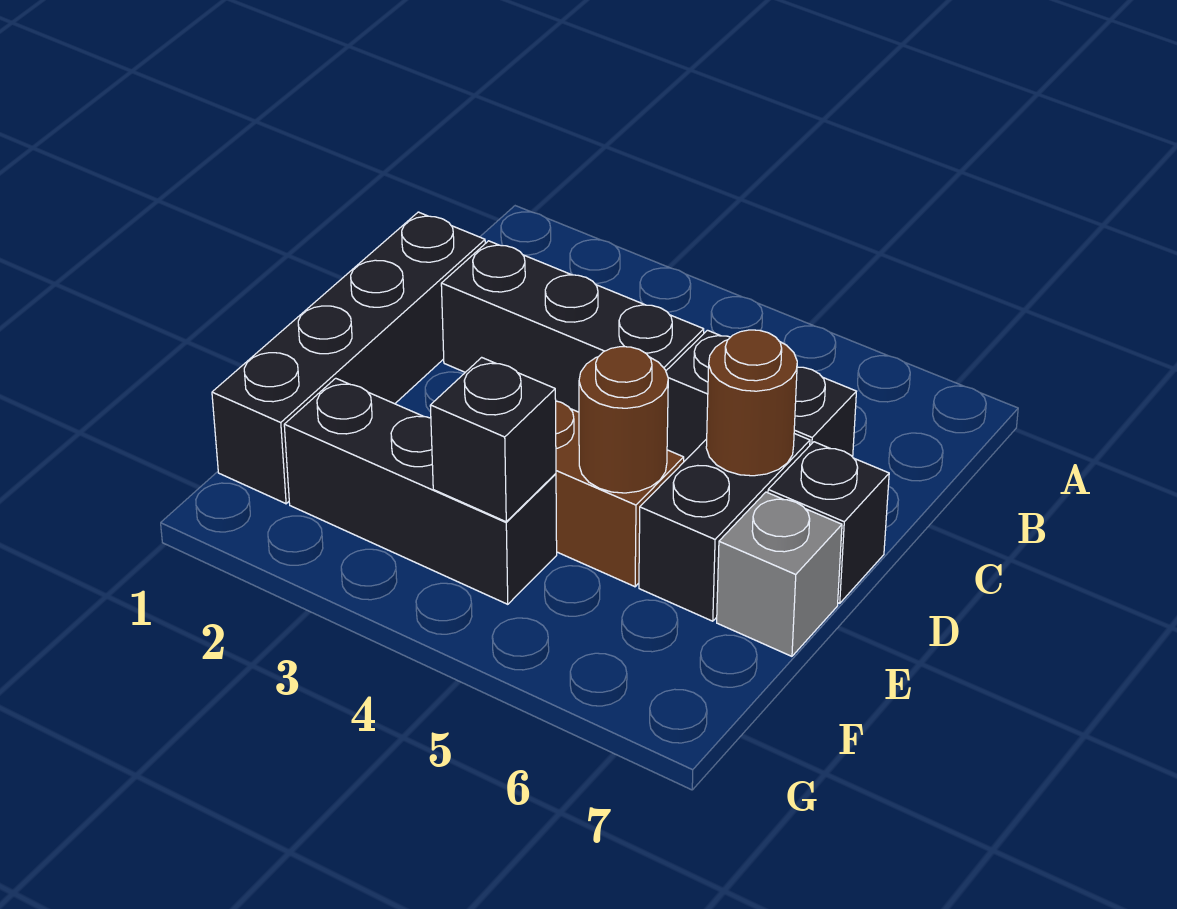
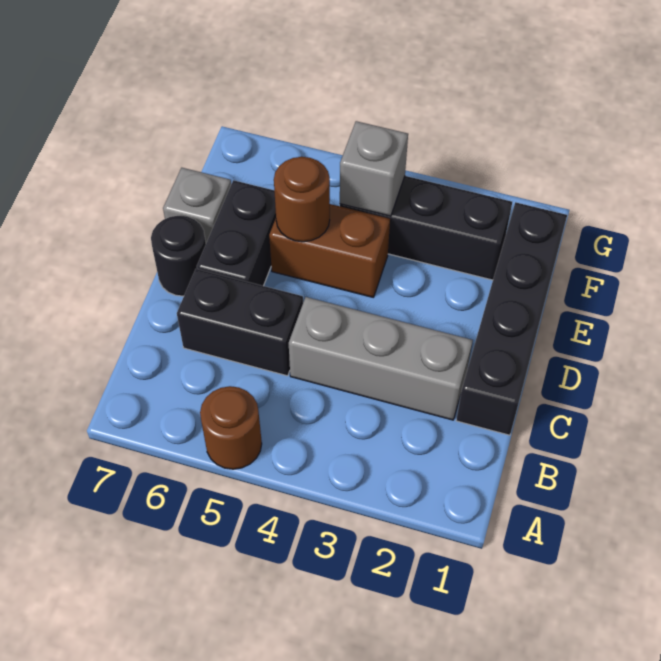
black 1x3 brick [441,241,704,412] -> grey 1x3 brick [289,297,473,420]
brown 1x1 round brick [706,330,797,476] -> brown 1x1 round brick moved to [200,386,262,469]
black 1x1 brick [768,442,889,603] -> black 1x1 round brick [151,216,206,296]
black 1x1 brick [430,357,556,522] -> grey 1x1 brick [340,121,408,216]

